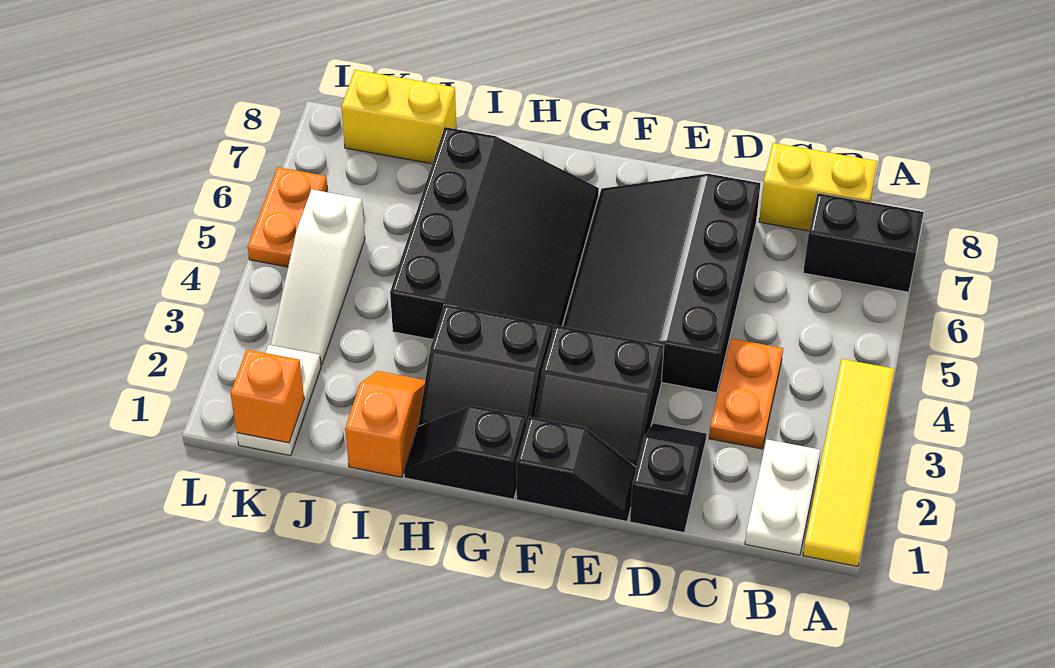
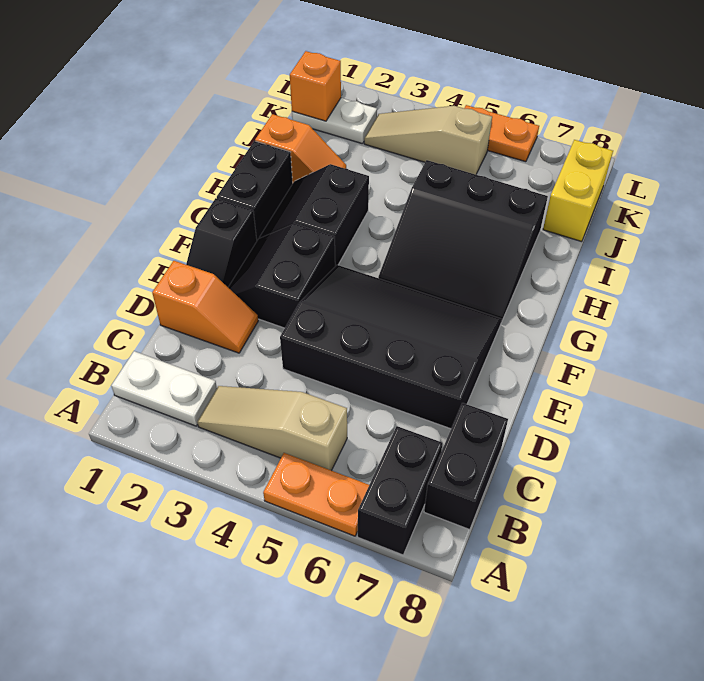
yellow 1x4 tile [803,359,895,567] -> none
none -> tan 1x3 slope [197,386,347,470]
yellow 1x2 brick [759,143,877,231] -> black 1x2 brick [424,403,508,530]
orange 1x2 plate [709,339,783,449] -> orange 1x2 plate moved to [263,453,369,536]
black 1x2 slope [630,423,706,532] -> orange 1x2 slope [152,261,258,353]
black 1x2 slope [404,406,526,499] -> black 1x2 brick [217,141,293,240]
black 3x4 slope [390,127,599,339] -> black 3x3 slope [378,160,548,322]
white 1x3 slope [271,190,365,365] -> tan 1x3 slope [364,106,492,175]

